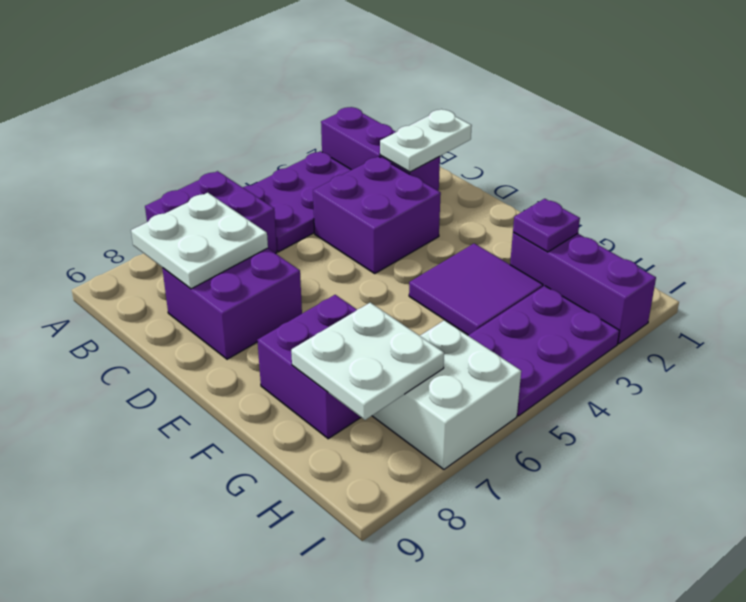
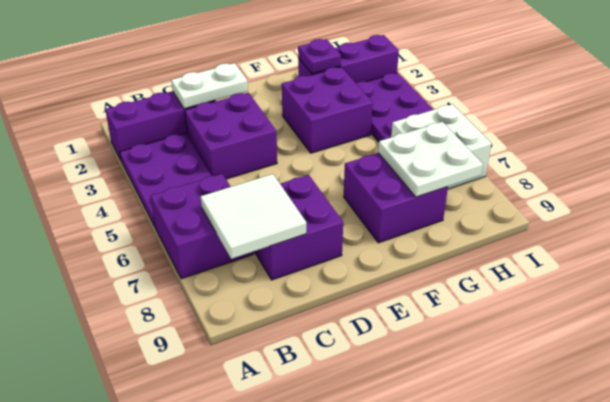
white 2x2 plate [131,193,268,289] -> white 2x2 tile [201,174,306,259]
white 1x2 plate [380,109,472,172] -> white 1x2 plate turned to [171,63,248,109]
purple 2x2 tile [409,243,543,335] -> purple 2x2 brick [282,67,373,153]

